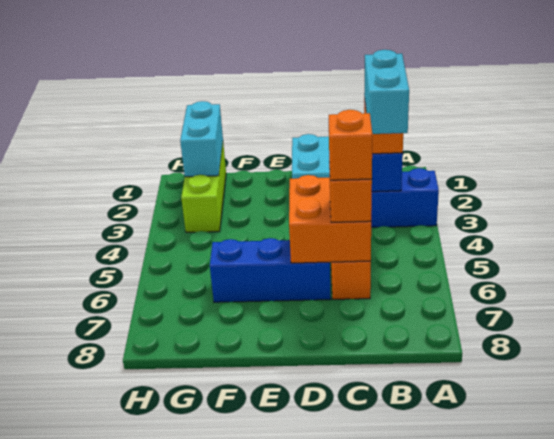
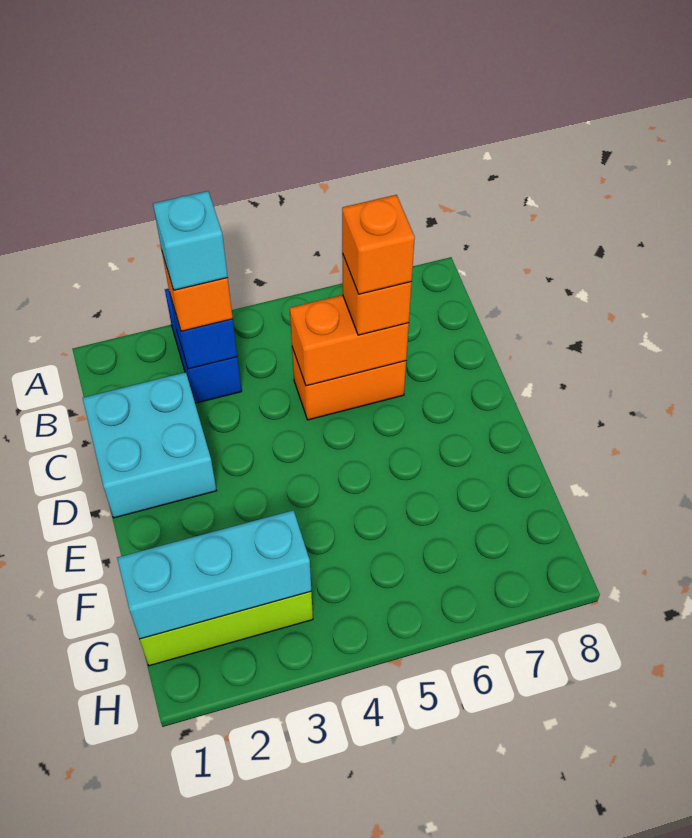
cyan 1x2 brick [364,50,409,134] -> cyan 1x1 brick [153,191,228,290]
orange 2x2 brick [289,175,371,263] -> orange 1x2 brick [290,295,409,386]
blue 1x3 brick [210,238,331,302] -> none
cyan 1x2 brick [180,101,223,177] -> cyan 1x3 brick [117,510,311,639]

